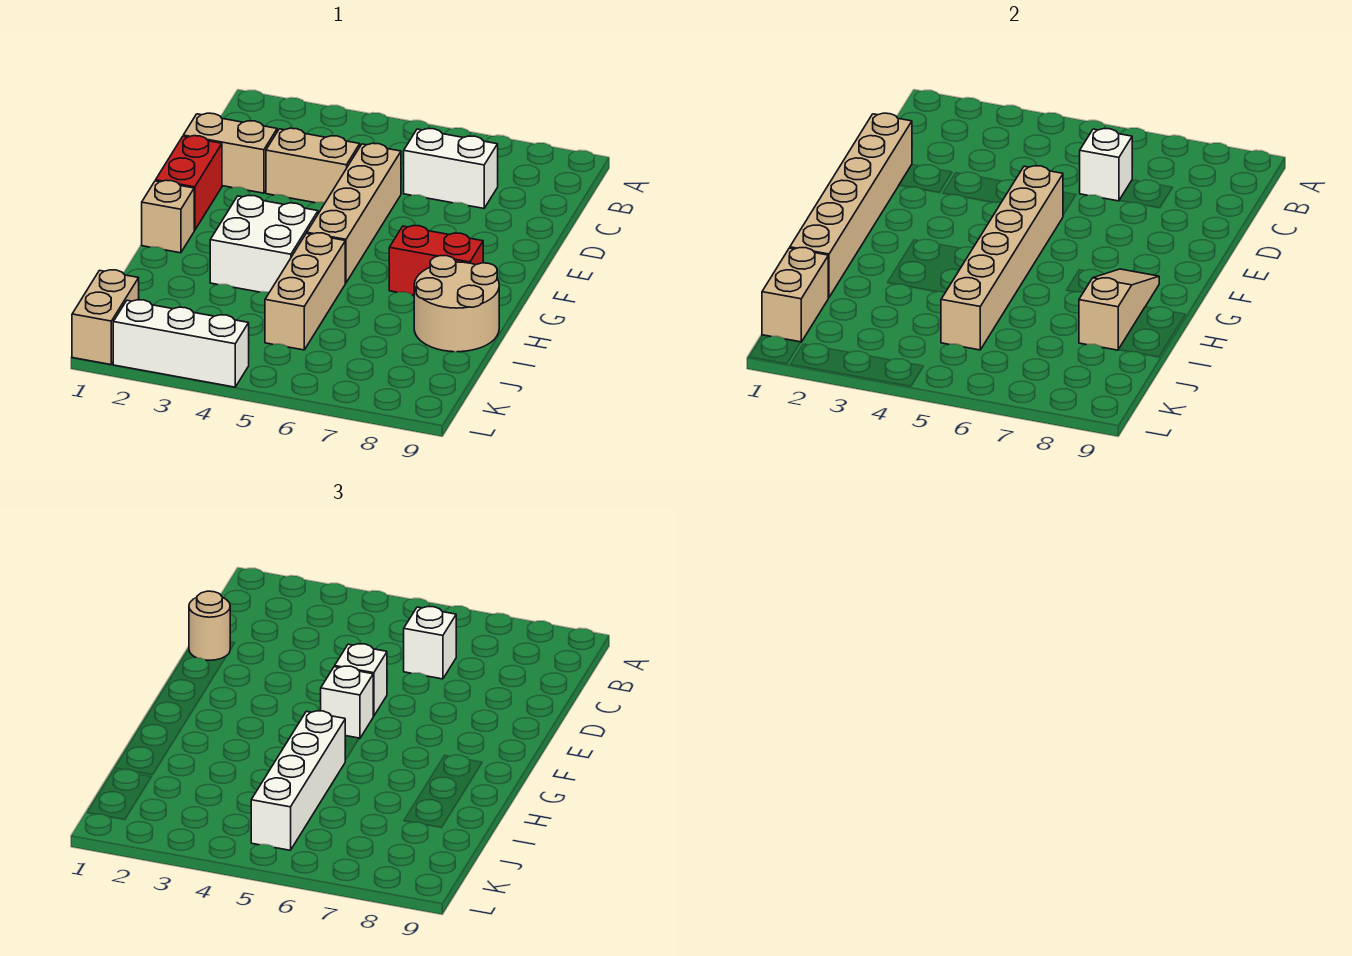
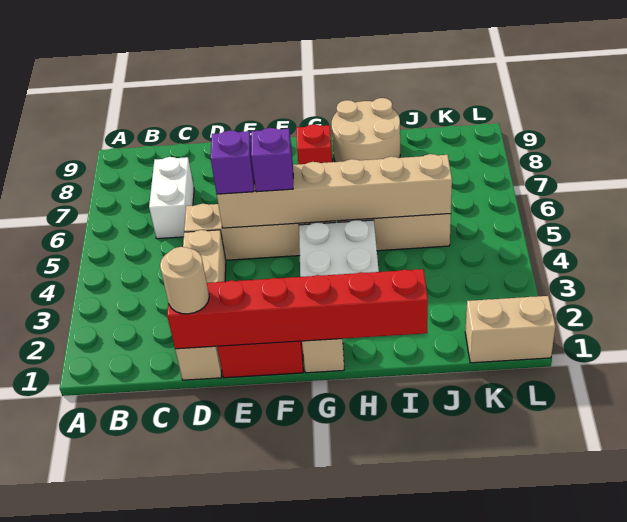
white 1x1 brick [1080,129,1132,201] -> none
white 1x1 brick [404,607,456,679] -> none
tan 1x6 brick [790,113,912,298] -> red 1x6 brick [167,269,428,349]
white 1x1 brick [335,644,387,716] -> purple 1x1 brick [211,130,254,194]
white 1x1 brick [321,666,373,739] -> purple 1x1 brick [251,128,293,192]
red 1x2 brick [389,226,483,295] -> red 1x1 brick [297,124,332,164]
tan 1x3 slope [1079,269,1159,350] -> none
white 1x4 brick [251,711,345,850] -> none
tan 1x2 brick [762,248,828,342] -> none
white 1x3 brick [113,300,249,387] -> none

